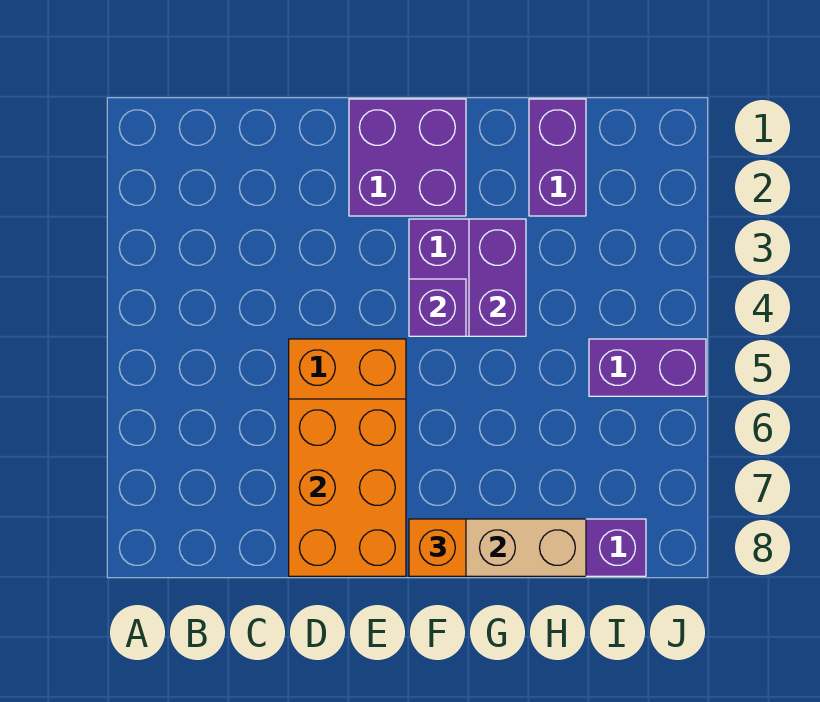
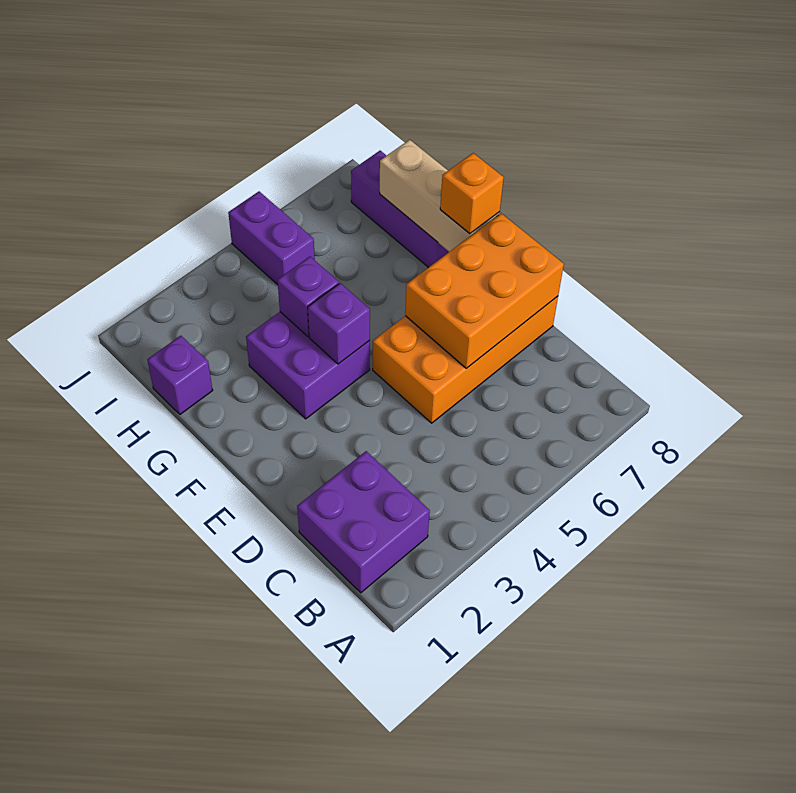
purple 2x2 brick [349,99,466,216] -> purple 2x2 brick moved to [297,451,430,593]
purple 1x2 brick [469,219,526,336] -> purple 1x1 brick [277,257,339,337]
purple 1x2 brick [529,99,586,216] -> purple 1x1 brick [147,336,213,414]

